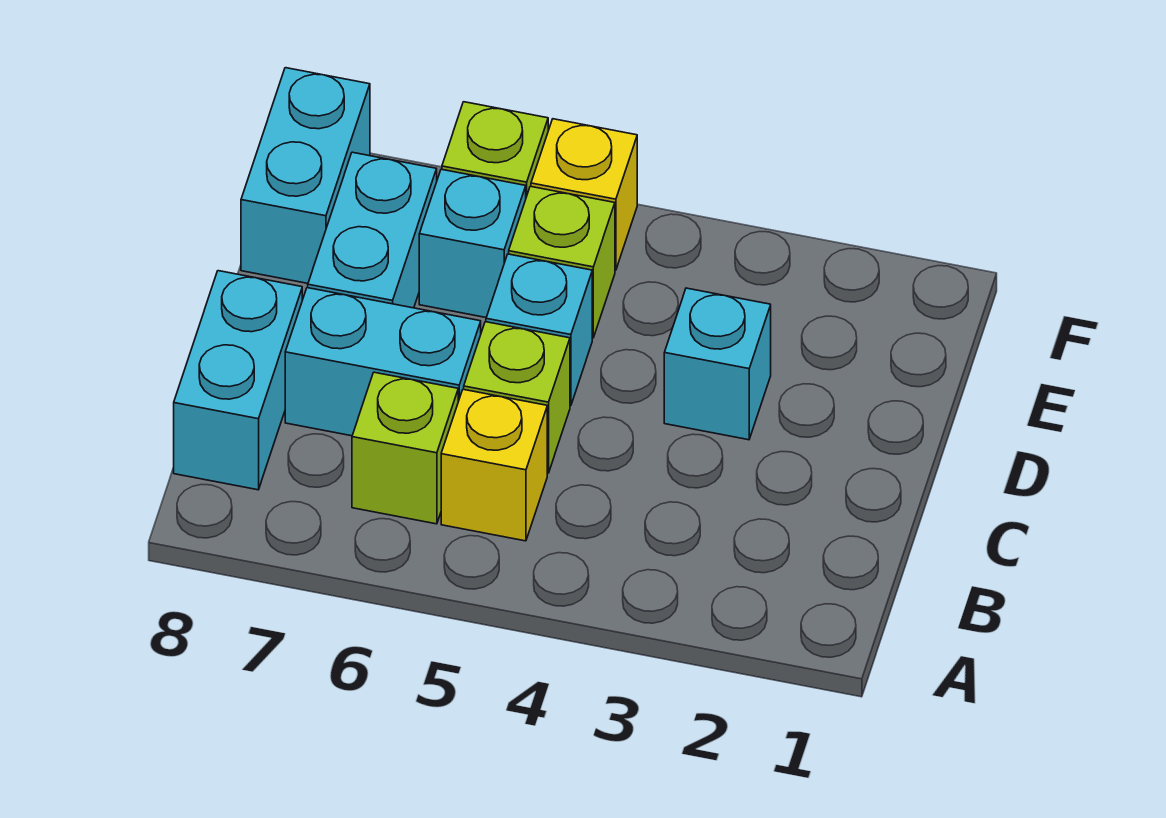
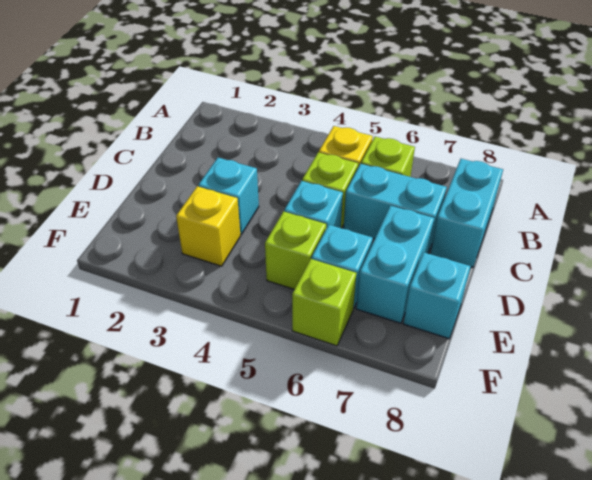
cyan 1x2 brick [241,68,370,283] -> cyan 1x1 brick [403,252,471,339]
yellow 1x1 brick [531,119,637,270] -> yellow 1x1 brick moved to [176,186,240,266]

